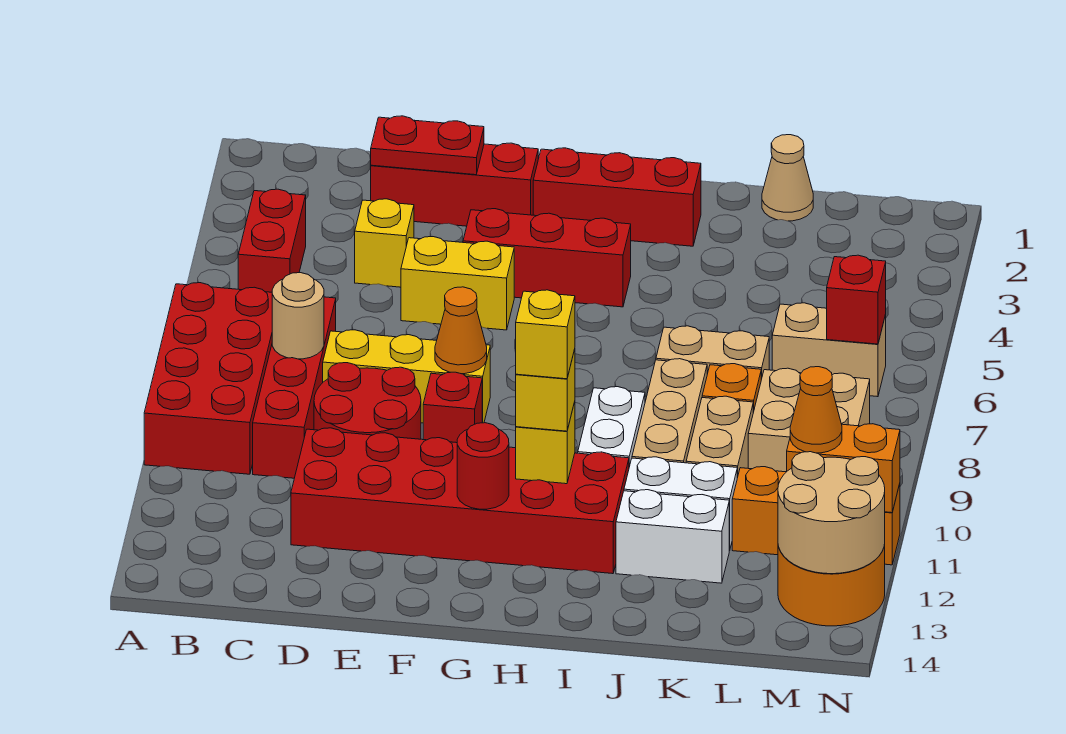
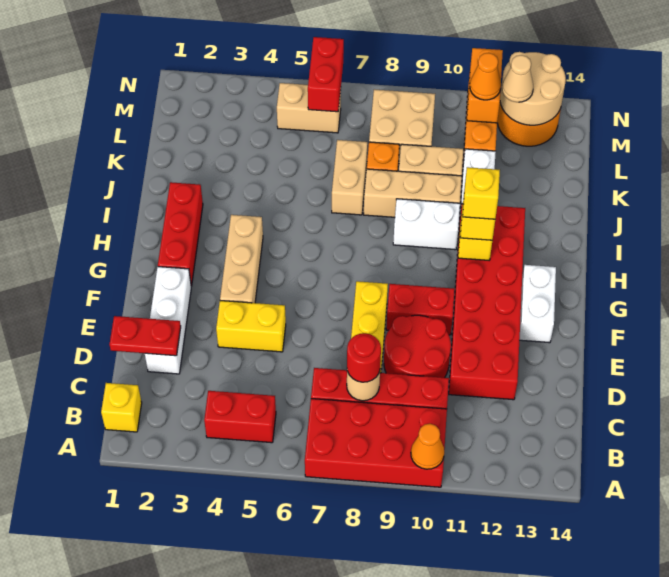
red 1x3 brick [371,143,538,226] -> white 1x3 brick [145,267,191,374]
red 1x2 plate [371,116,484,175] -> red 1x2 plate turned to [109,316,181,356]
yellow 1x1 brick [355,199,414,287] -> yellow 1x1 brick moved to [101,383,142,432]
yellow 1x2 brick [401,237,514,330] -> yellow 1x2 brick turned to [216,301,286,352]
red 1x3 brick [463,209,631,307] -> tan 1x3 brick [220,215,263,303]
orange 1x1 cone [435,287,487,374] -> orange 1x1 cone moved to [411,424,444,469]
red 1x1 brick [423,372,482,443] -> red 1x2 brick [386,284,455,335]
red 1x1 round brick [457,423,509,509] -> red 1x1 round brick moved to [347,333,381,382]
white 1x2 brick [616,490,730,583] -> white 1x2 brick moved to [519,265,556,343]
tan 1x1 cone [762,135,813,221] -> tan 1x1 cone moved to [502,55,533,102]
tan 1x2 brick [772,303,886,397] -> tan 1x2 brick turned to [277,83,341,133]
red 1x1 brick [827,255,886,344] -> red 1x2 brick [308,37,344,112]

